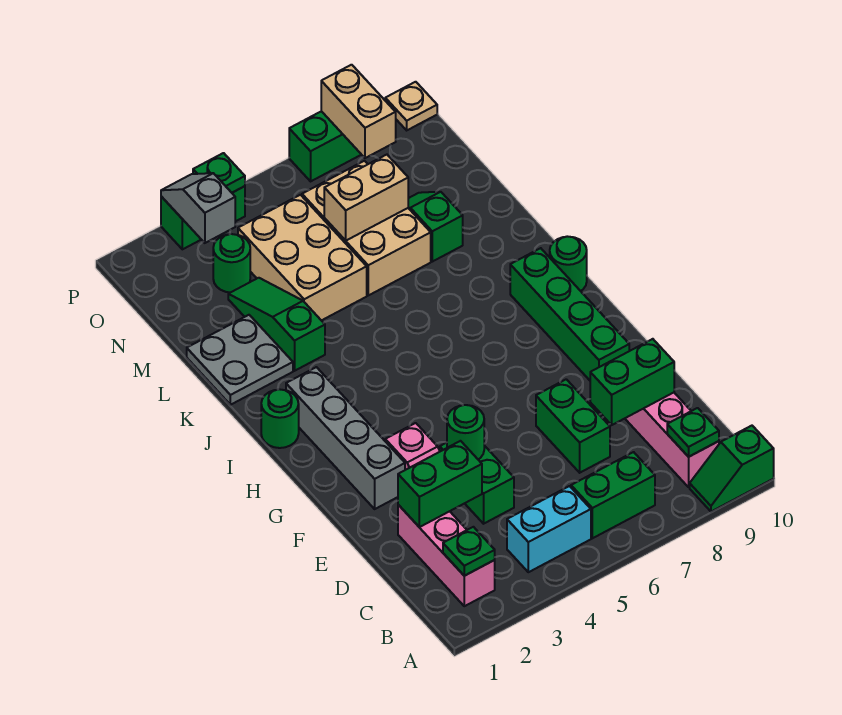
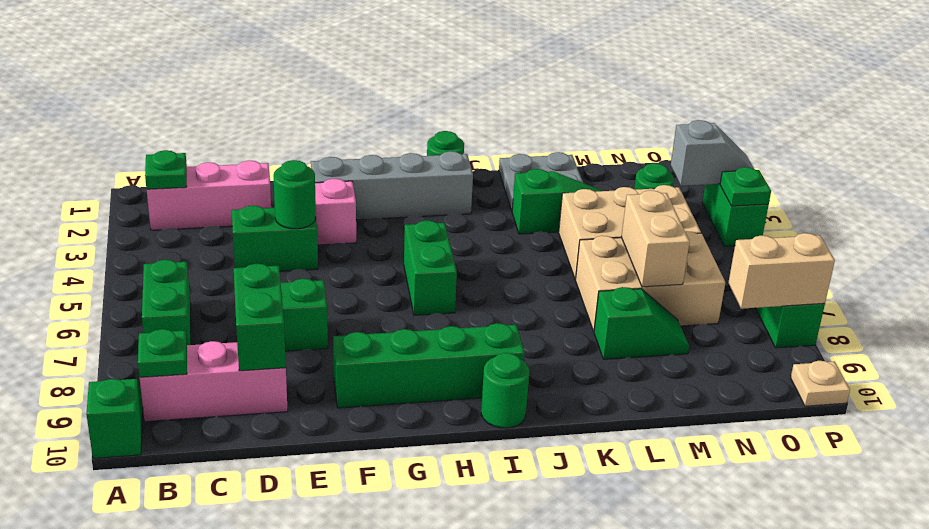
cyan 1x2 brick [507,486,591,572] -> none
green 1x2 brick [398,441,482,527] -> green 1x2 brick moved to [404,221,457,315]

